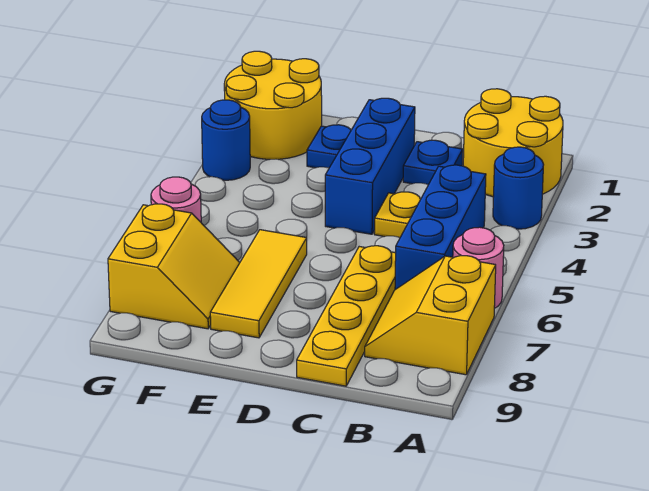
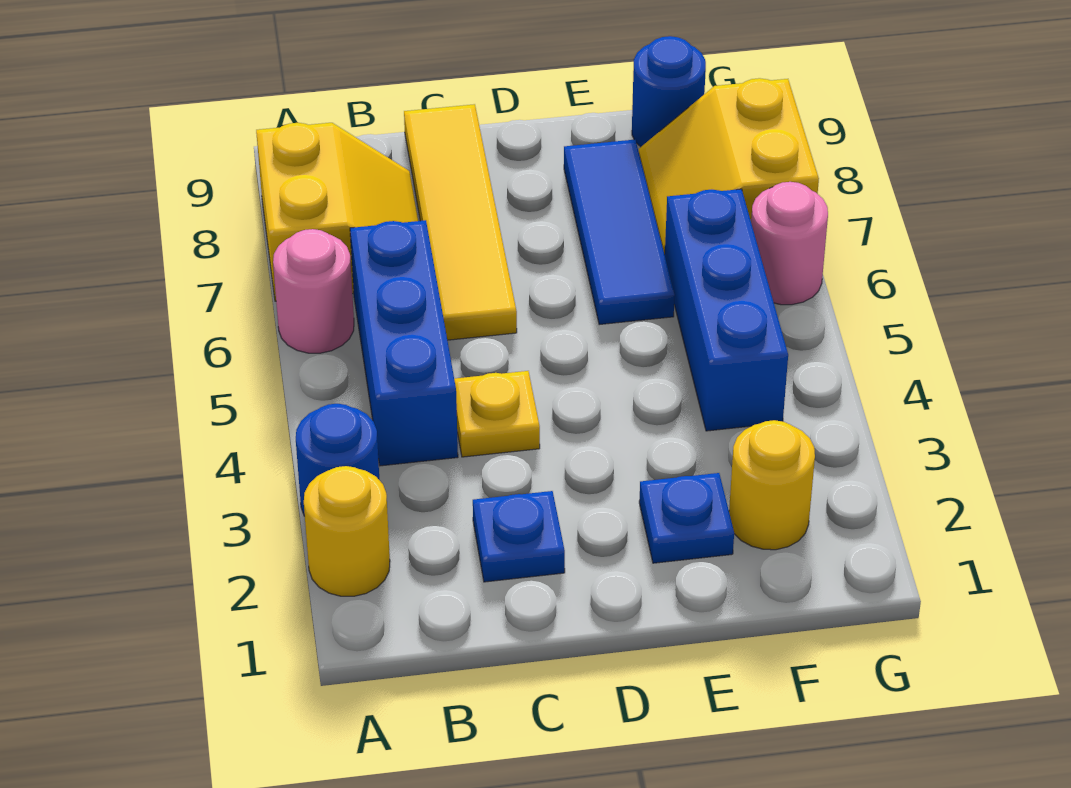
yellow 2x2 round brick [463,89,563,197] -> yellow 1x1 round brick [304,466,390,596]
yellow 1x4 plate [297,246,396,386] -> yellow 1x4 tile [404,104,517,340]
blue 1x3 brick [325,98,415,234] -> blue 1x3 brick moved to [665,189,788,431]
yellow 1x3 tile [210,230,307,338] -> blue 1x3 tile [564,140,675,325]
yellow 2x2 round brick [224,51,322,159] -> yellow 1x1 round brick [729,420,815,550]
blue 1x1 round brick [202,100,250,180] -> blue 1x1 round brick moved to [632,36,706,147]

